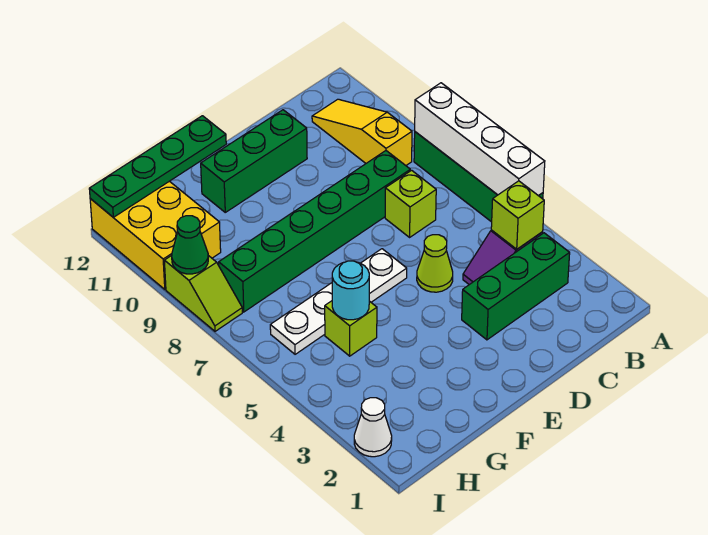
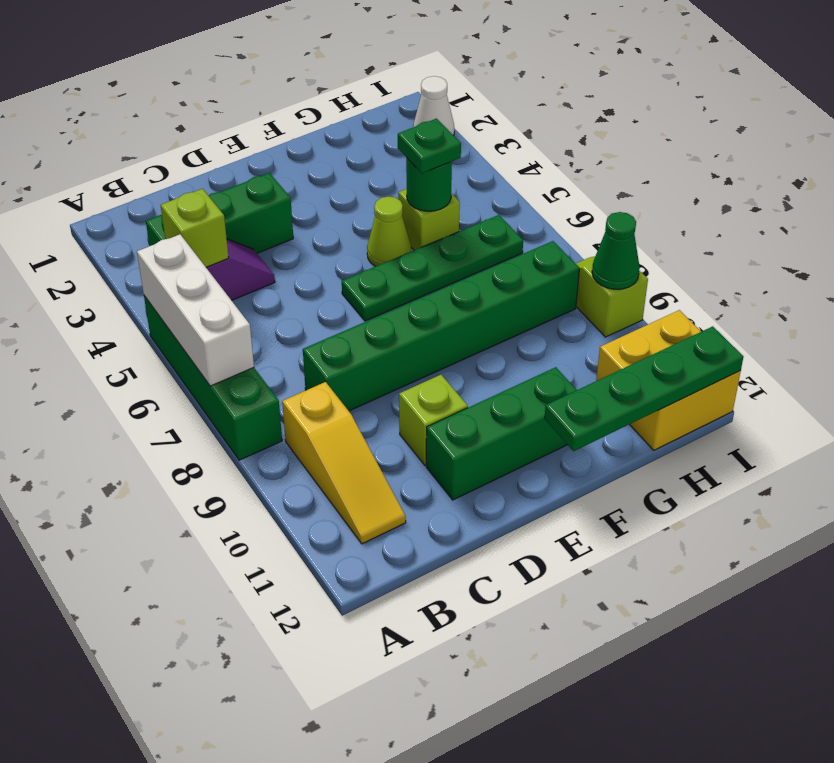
white 1x4 brick [415,83,545,196] -> white 1x3 brick [137,234,254,386]
lime 1x1 brick [385,170,436,237] -> lime 1x1 brick moved to [399,375,468,466]
lime 1x1 cone [417,235,453,292] -> lime 1x1 cone moved to [367,196,411,266]
white 1x4 plate [270,249,407,354] -> green 1x4 plate [342,215,523,321]
cyan 1x1 round brick [332,261,369,320] -> green 1x1 round brick [406,157,452,211]
none -> green 1x1 plate [398,119,461,173]
yellow 2x3 brick [90,181,221,289] -> yellow 2x2 brick [596,310,741,450]

